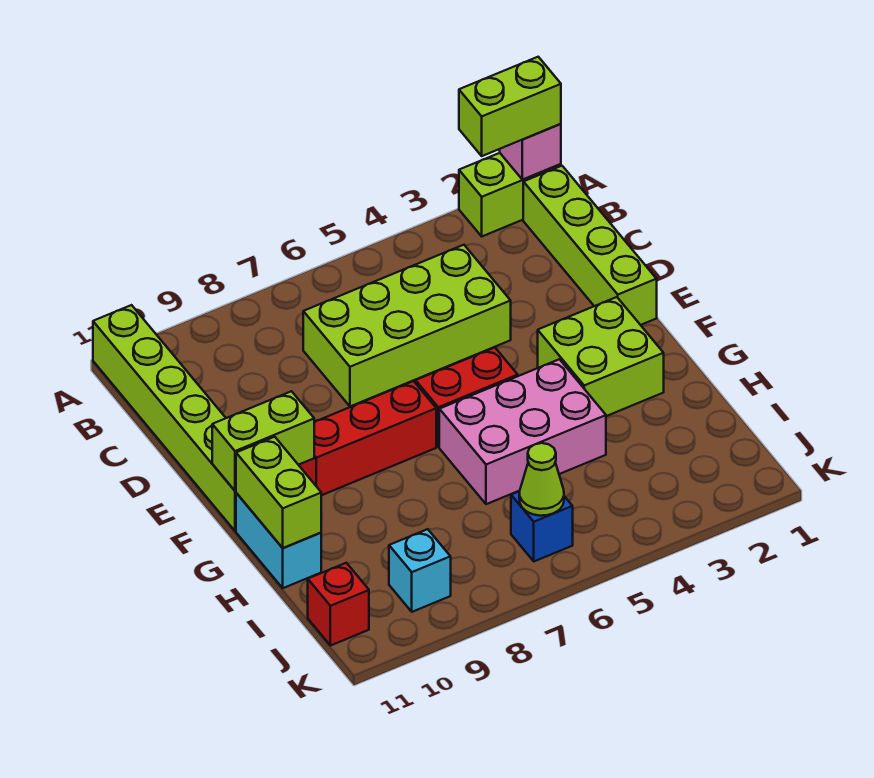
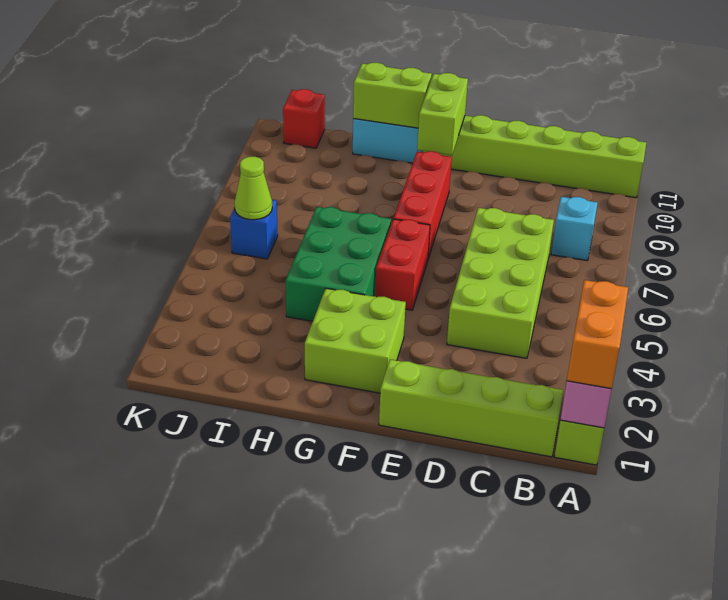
lime 1x2 brick [459,57,561,156] -> orange 1x2 brick [567,280,628,389]
pink 2x3 brick [439,359,606,504] -> green 2x3 brick [286,207,391,321]
cyan 1x1 brick [389,529,451,612] -> cyan 1x1 brick moved to [551,197,597,261]

